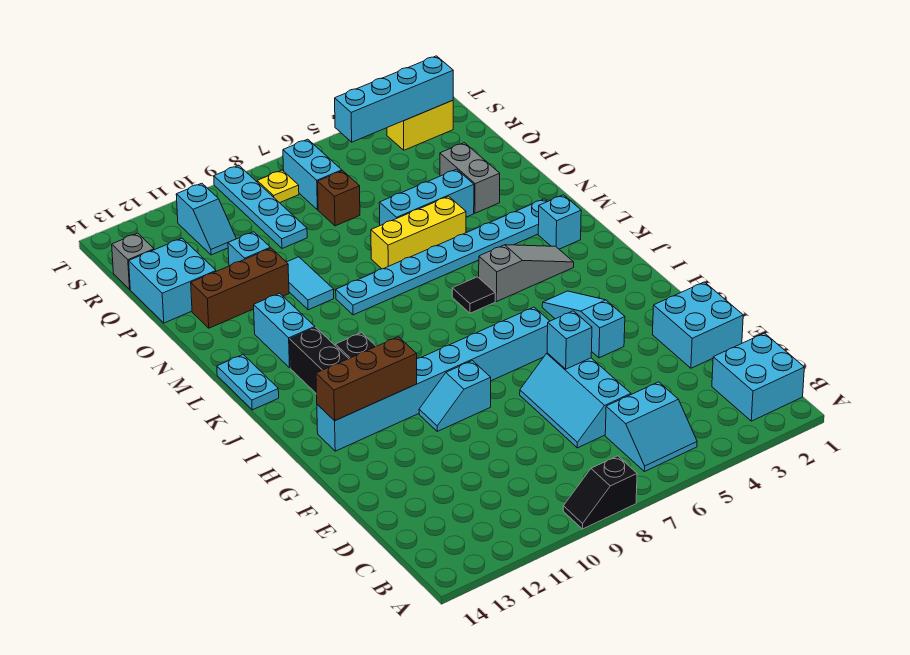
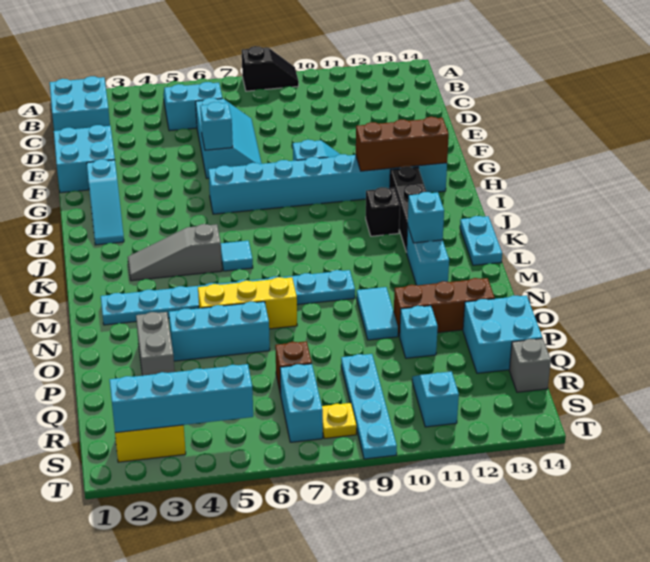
cyan 1x3 slope [542,291,625,358] -> cyan 1x3 slope moved to [87,159,124,245]
black 1x1 tile [452,277,495,313] -> cyan 1x1 tile [221,241,253,271]
cyan 1x1 brick [538,195,581,249] -> cyan 1x1 brick moved to [408,192,444,243]

